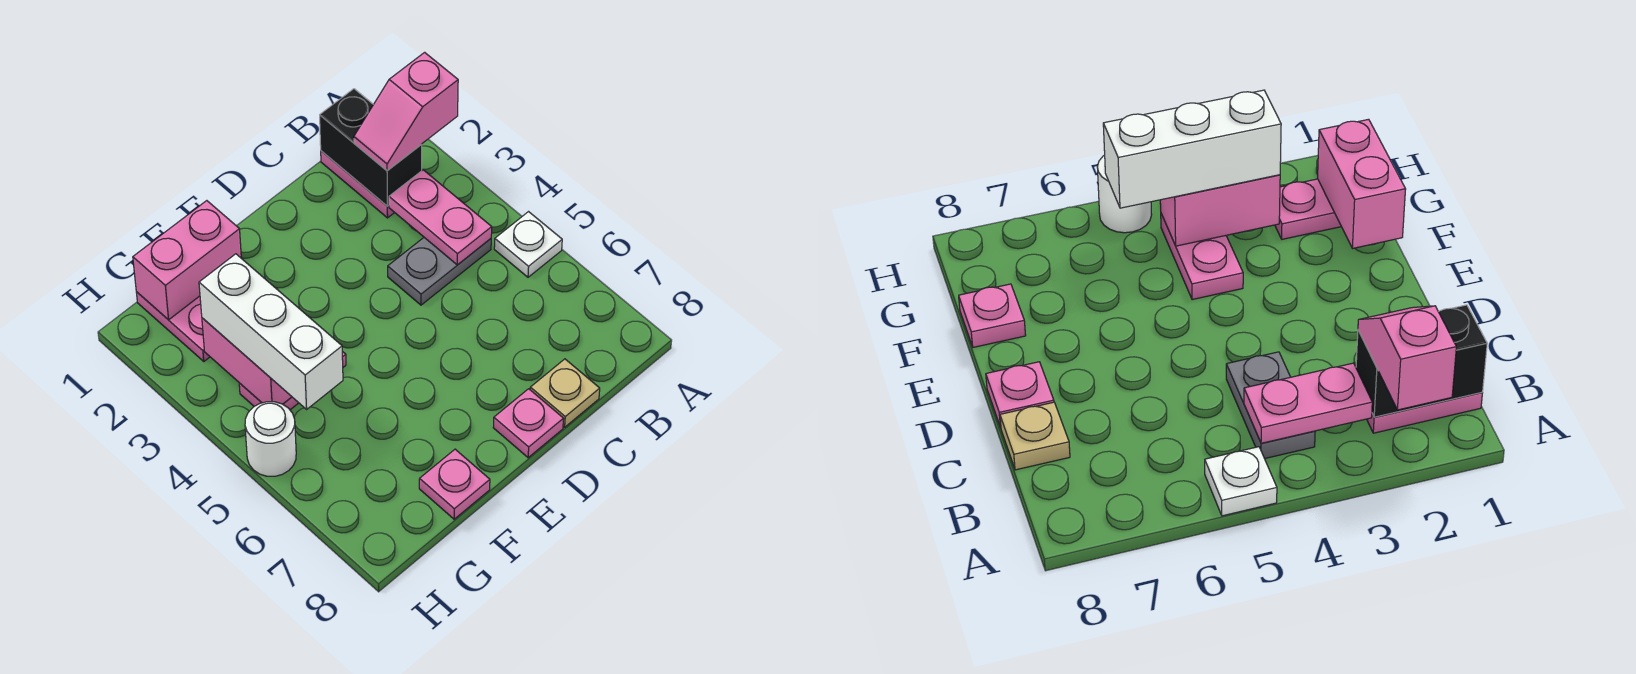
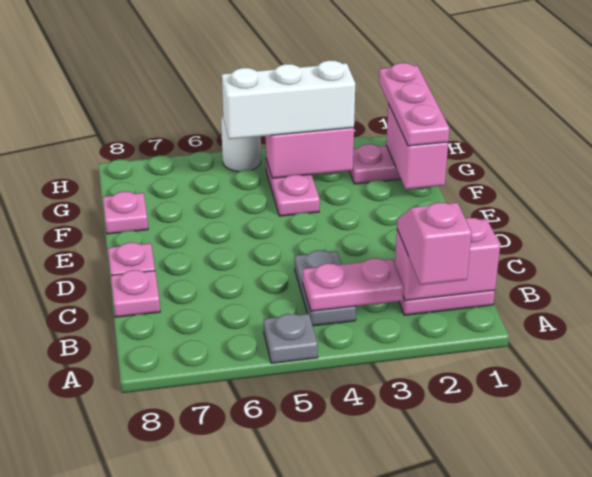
white 1x1 plate [494,212,562,277] -> grey 1x1 plate [264,314,318,363]
black 1x2 brick [320,89,422,206] -> pink 1x2 brick [395,218,500,301]
tan 1x1 plate [530,359,600,427] -> pink 1x1 plate [111,270,160,317]
none -> pink 1x3 plate [379,63,449,146]

